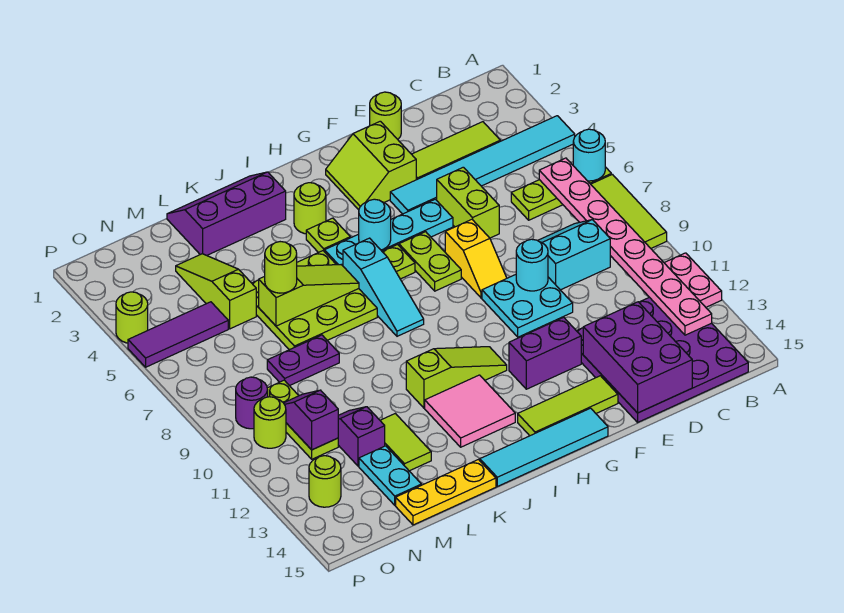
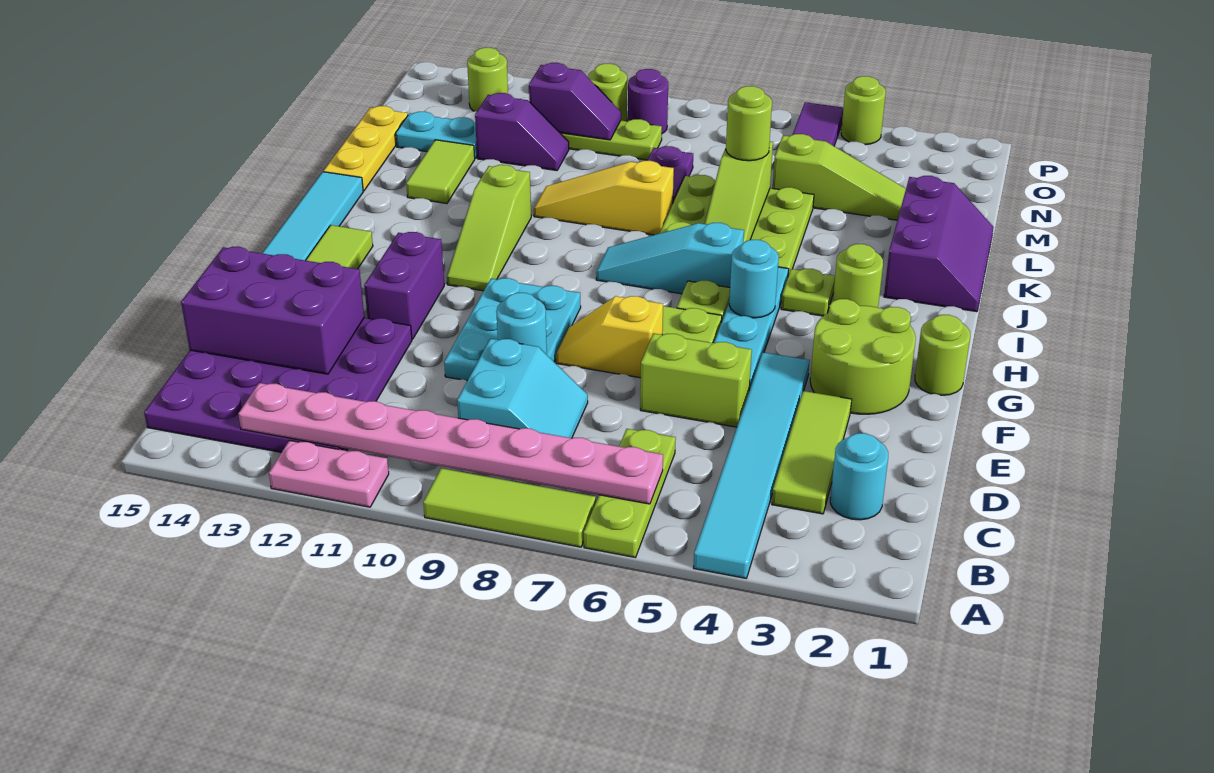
cyan 1x1 round brick [573,129,605,181] -> cyan 1x1 round brick moved to [830,433,888,520]
lime 1x1 round brick [370,92,401,139] -> lime 1x1 round brick moved to [915,315,970,395]
cyan 2x2 plate [482,275,573,337] -> cyan 2x3 plate [444,278,581,381]
lime 2x2 slope [326,121,416,210] -> lime 2x2 round brick [810,299,916,414]
pink 2x2 tile [425,375,515,447] -> none
none -> yellow 1x3 slope [534,161,674,235]
lime 1x2 tile [380,413,431,471] -> lime 1x2 tile turned to [406,140,475,204]

